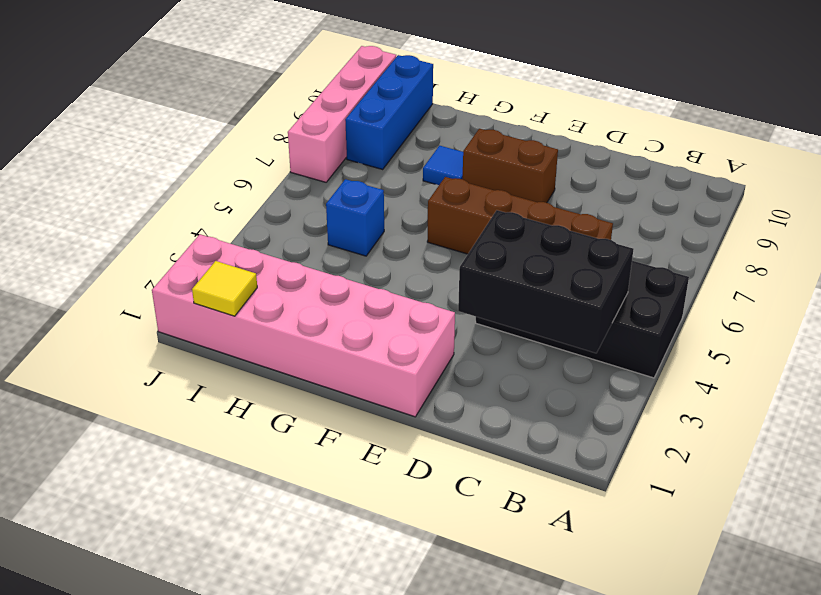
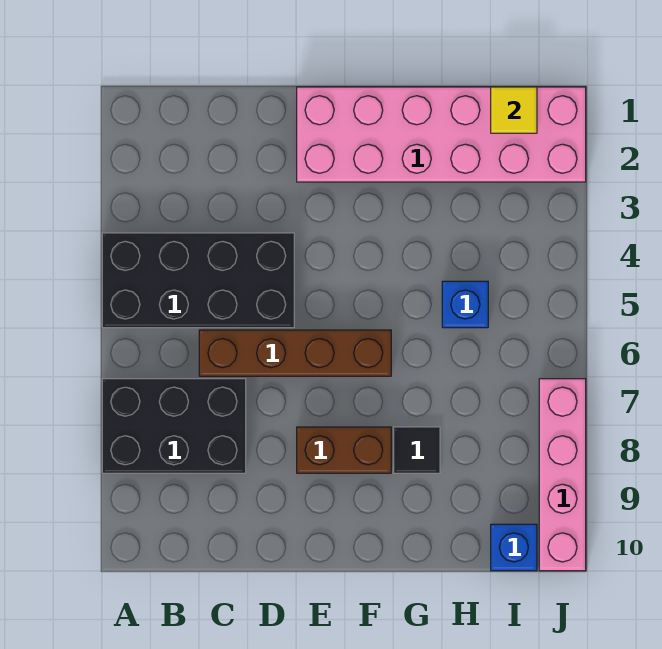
black 2x3 brick [458,210,634,353] -> black 2x3 brick moved to [102,379,246,473]
blue 1x1 tile [423,146,463,185] -> black 1x1 tile [394,427,440,473]
blue 1x3 brick [345,55,433,169] -> blue 1x1 brick [491,524,537,571]

